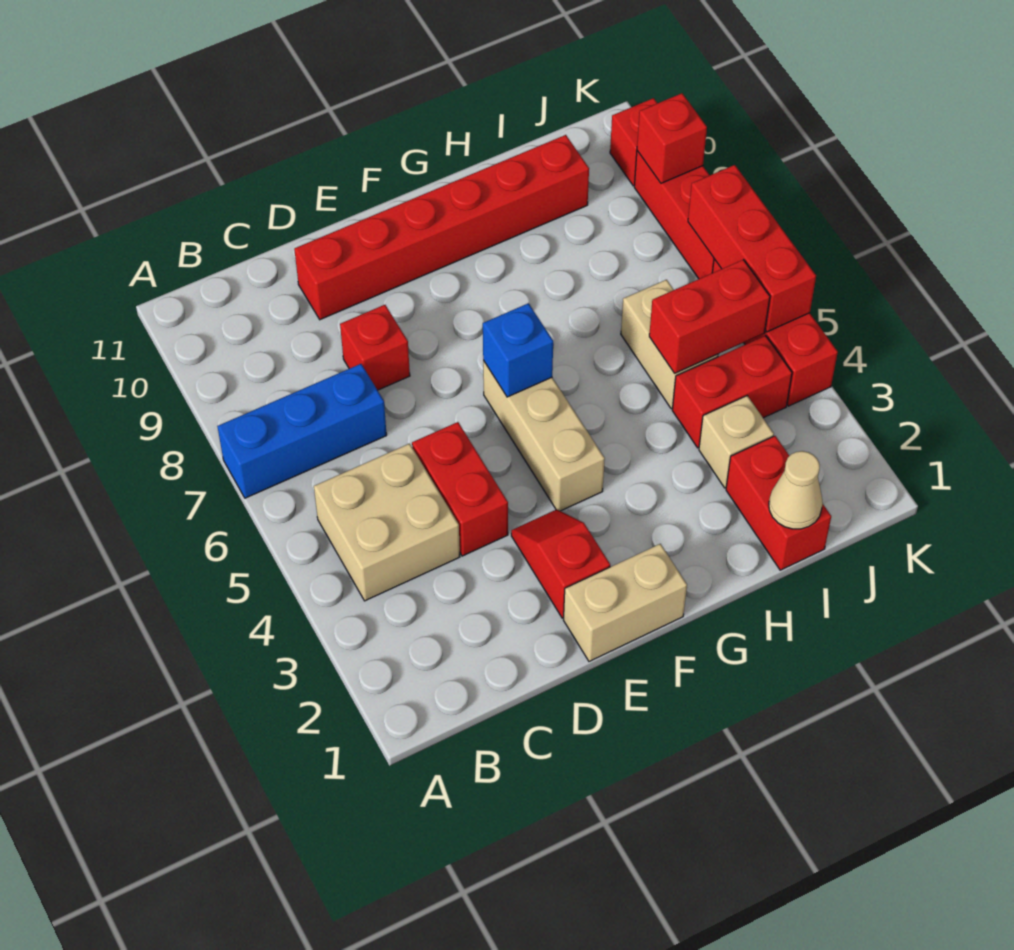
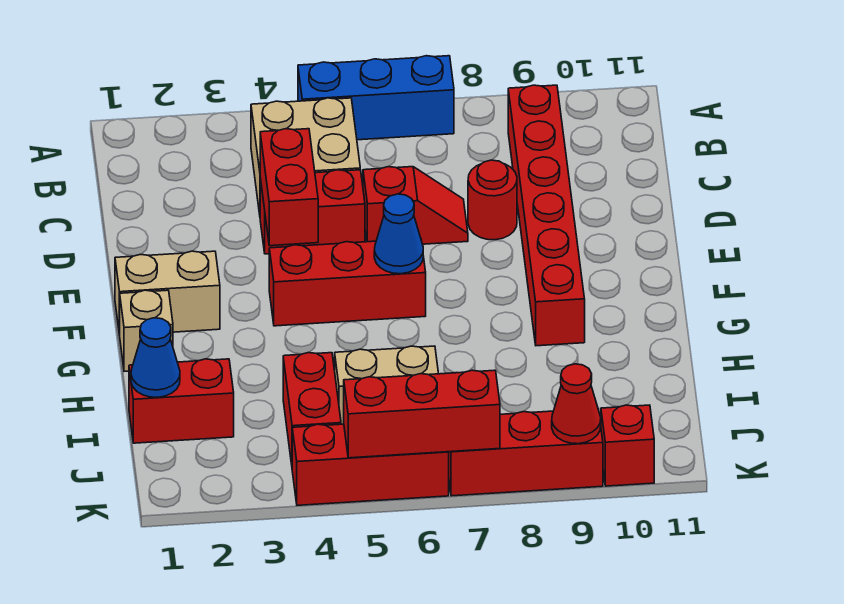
blue 1x3 brick [217,364,387,498] -> blue 1x3 brick turned to [298,56,454,140]
red 1x1 brick [340,305,410,390] -> red 1x1 round brick [468,160,517,240]
red 1x6 brick [294,135,589,320] -> red 1x6 brick moved to [508,85,585,346]
tan 1x2 brick [564,544,687,661] -> tan 1x2 brick turned to [115,251,220,335]
red 1x2 slope [511,509,610,618] -> red 1x2 slope moved to [363,167,468,244]
tan 1x3 brick [483,361,605,511] -> red 1x3 brick [269,241,426,326]
blue 1x1 brick [483,303,553,397] -> blue 1x1 cone [374,194,423,274]
tan 1x1 cone [769,451,823,529] -> blue 1x1 cone [131,318,180,397]
tan 1x1 brick [699,396,774,488] -> tan 1x1 brick moved to [120,290,173,371]
red 1x2 brick [649,260,770,373] -> red 1x2 brick moved to [260,129,318,246]
red 1x1 brick [637,93,707,183] -> red 1x1 cone [552,364,601,444]

